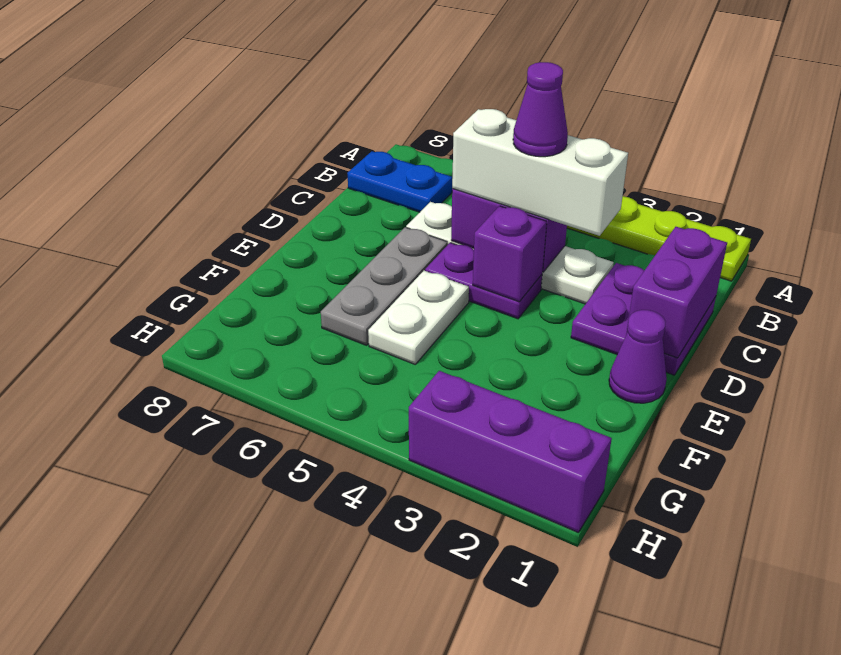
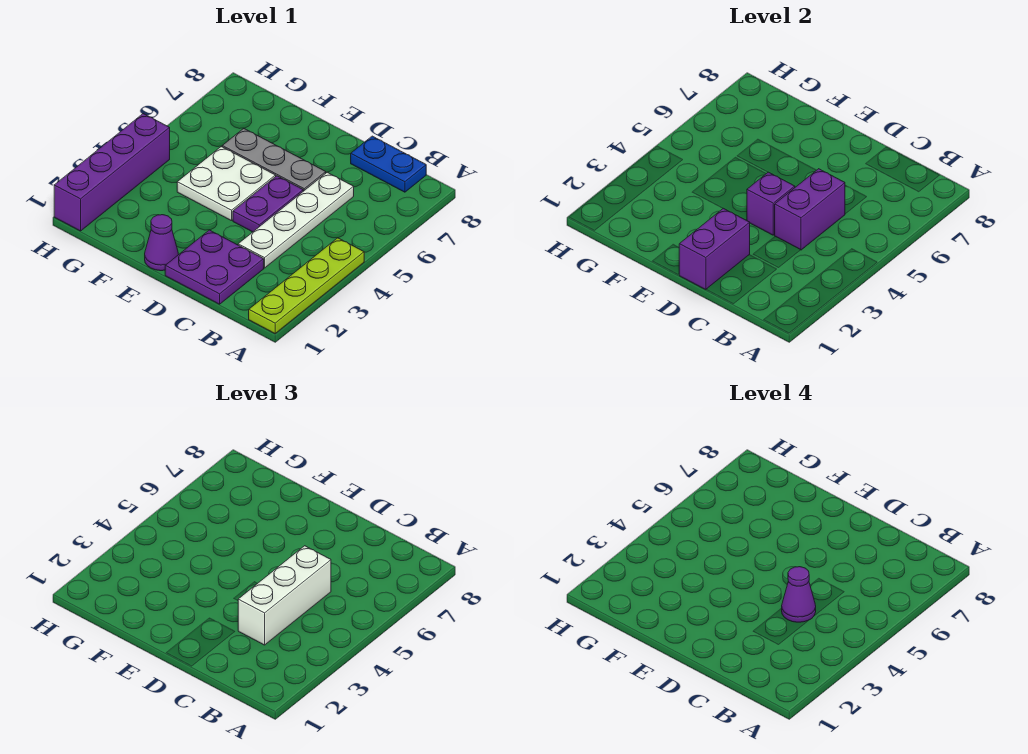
blue 1x2 plate [347,151,452,212] -> blue 1x2 plate turned to [351,136,426,192]
purple 1x2 brick [626,227,727,358] -> purple 1x2 brick turned to [679,208,750,290]
white 1x2 plate [368,271,469,364] -> white 2x2 plate [177,146,276,221]
purple 1x3 brick [409,371,612,532] -> purple 1x4 brick [54,114,170,231]

